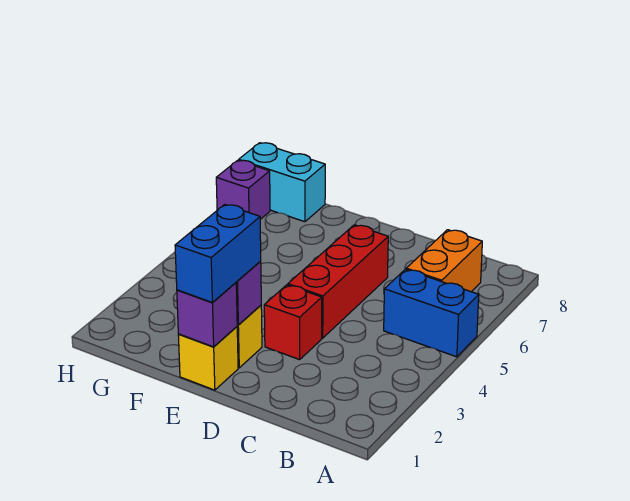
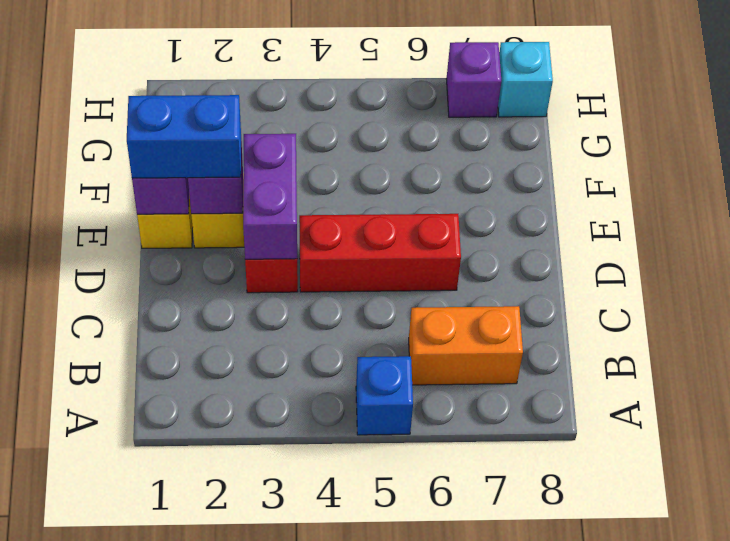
blue 1x2 brick [384,269,479,357] -> blue 1x1 brick [356,356,413,435]
none -> purple 1x2 brick [243,134,297,259]
cyan 1x2 brick [239,143,325,222] -> cyan 1x1 brick [498,42,553,117]

